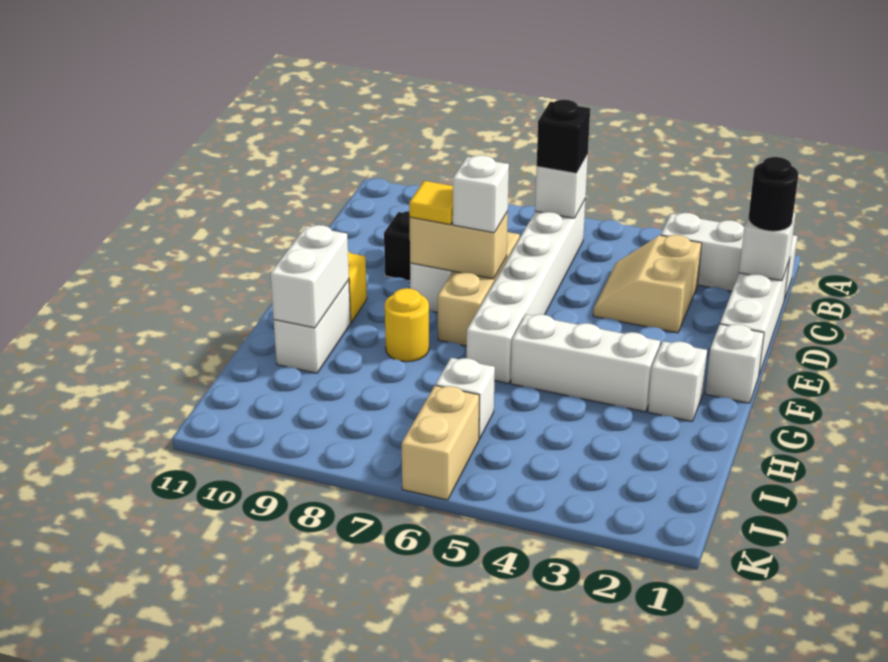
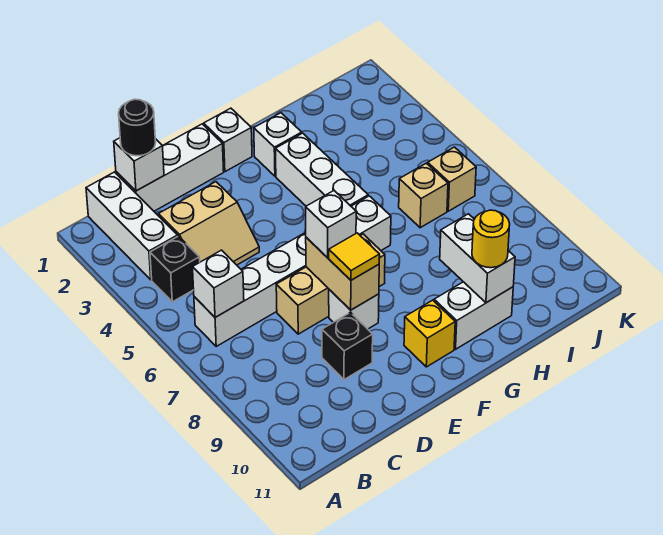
black 1x1 brick [537,100,590,173] -> black 1x1 brick moved to [150,236,200,302]
yellow 1x1 round brick [385,288,429,362] -> yellow 1x1 round brick moved to [472,210,510,268]
white 1x2 brick [271,225,349,328] -> white 1x2 brick turned to [440,214,515,303]
white 1x1 brick [436,358,495,439] -> tan 1x1 brick [399,163,448,228]
tan 1x2 brick [402,385,479,500] -> tan 1x1 brick [428,147,476,211]

